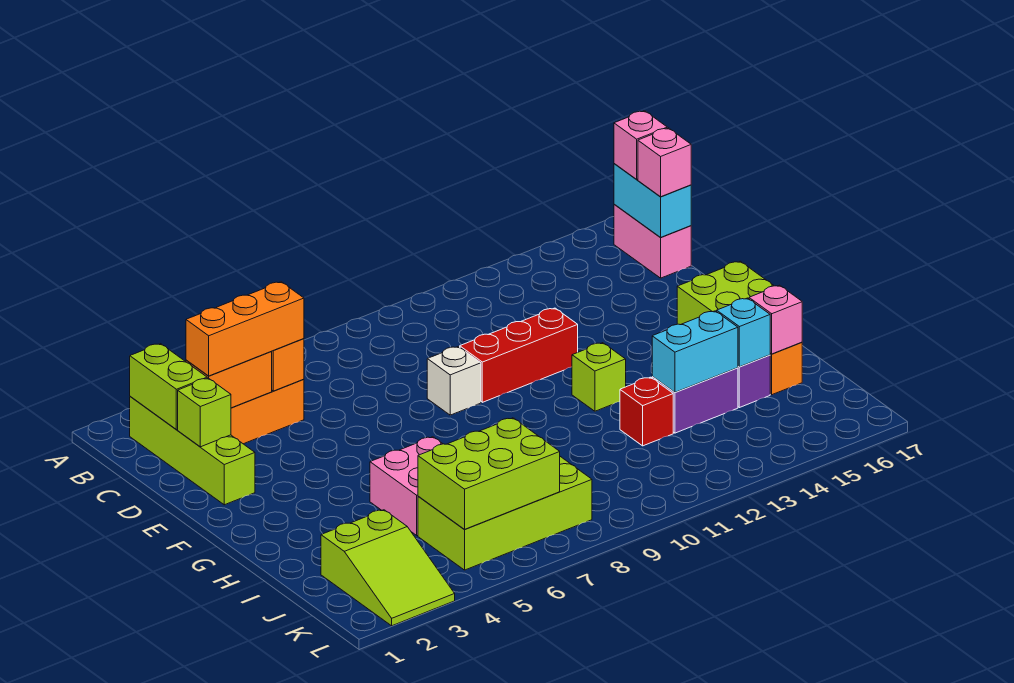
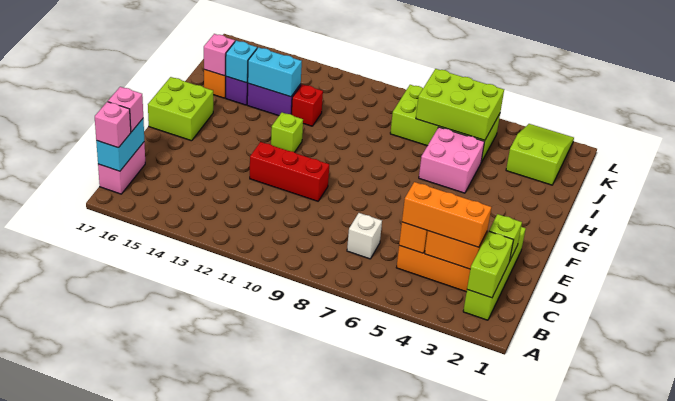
white 1x1 brick [427,347,481,415] -> white 1x1 brick moved to [347,213,382,259]

